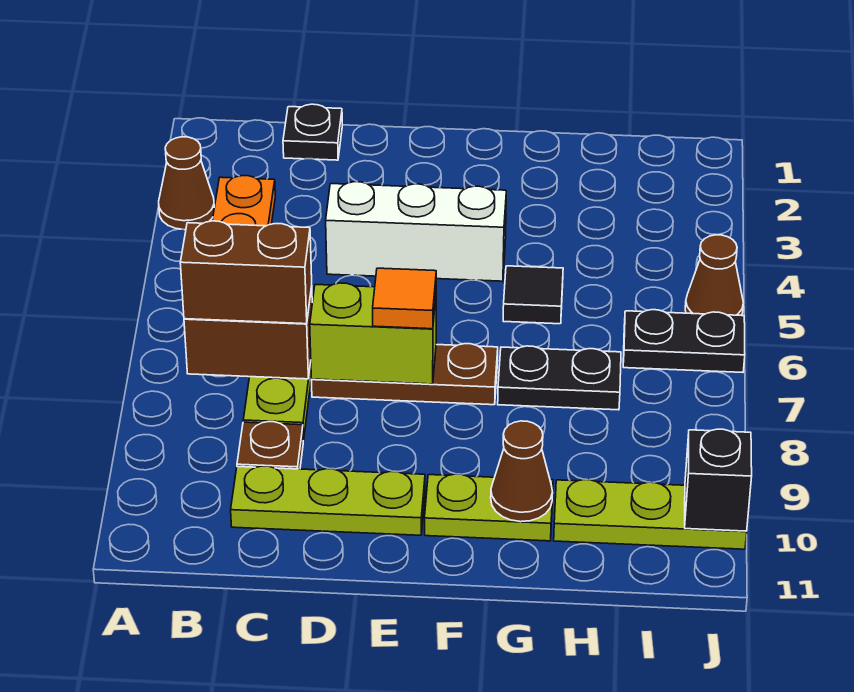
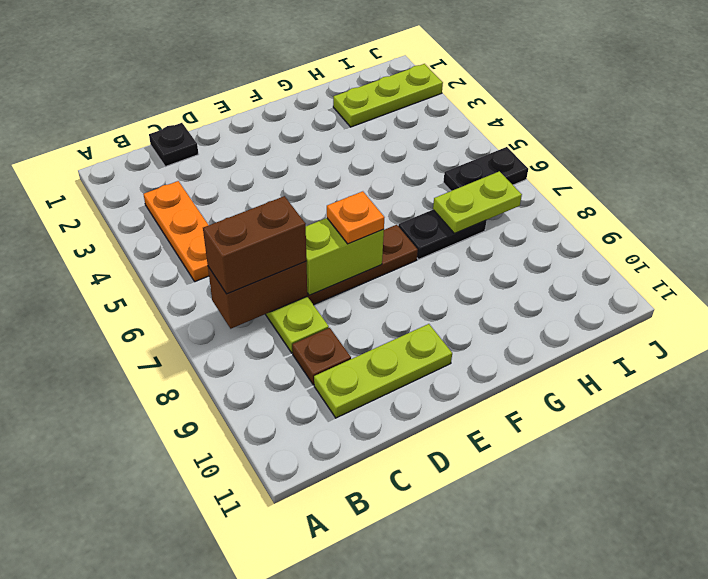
brown 1x1 cone [159,137,214,230] -> none
white 1x3 brick [326,182,506,281] -> none
orange 1x1 tile [373,268,436,329] -> orange 1x1 plate [327,191,385,244]
lime 1x2 plate [425,474,553,541] -> lime 1x2 plate moved to [433,171,522,233]
black 1x1 tile [503,266,563,324] -> none
brown 1x1 cone [491,421,553,522] -> none
lime 1x3 plate [554,480,747,549] -> lime 1x3 plate moved to [333,64,443,127]
brown 1x1 cone [685,235,743,316] -> none
black 1x1 brick [685,429,752,531] -> none

